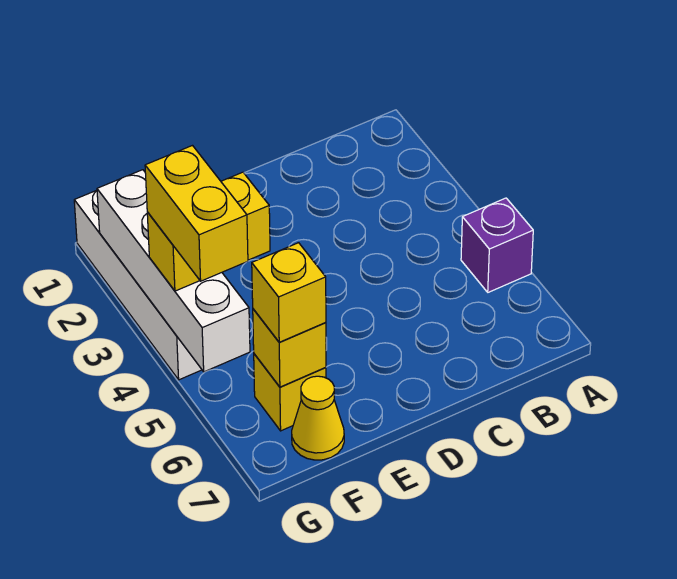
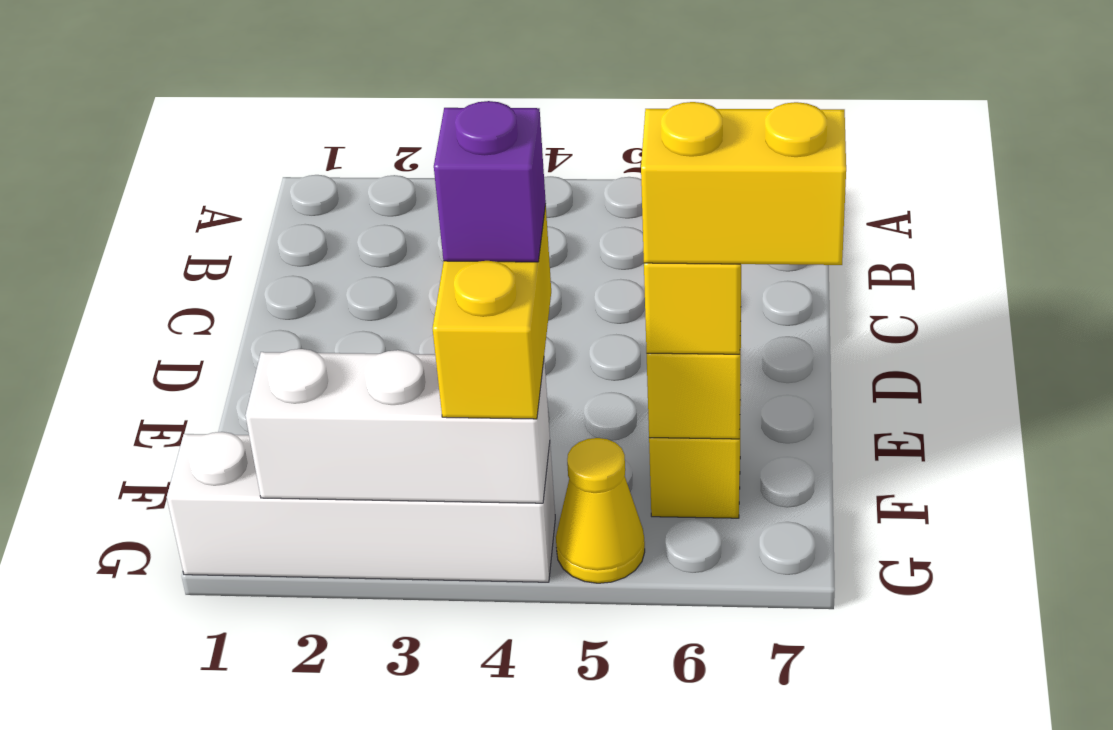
purple 1x1 brick [461,198,533,292] -> purple 1x1 brick moved to [434,101,546,262]
yellow 1x1 cone [292,376,344,460] -> yellow 1x1 cone moved to [556,438,645,583]
white 1x4 brick [97,170,250,372] -> white 1x3 brick [246,349,550,503]
yellow 1x2 brick [145,146,248,281] -> yellow 1x2 brick moved to [641,102,846,265]

